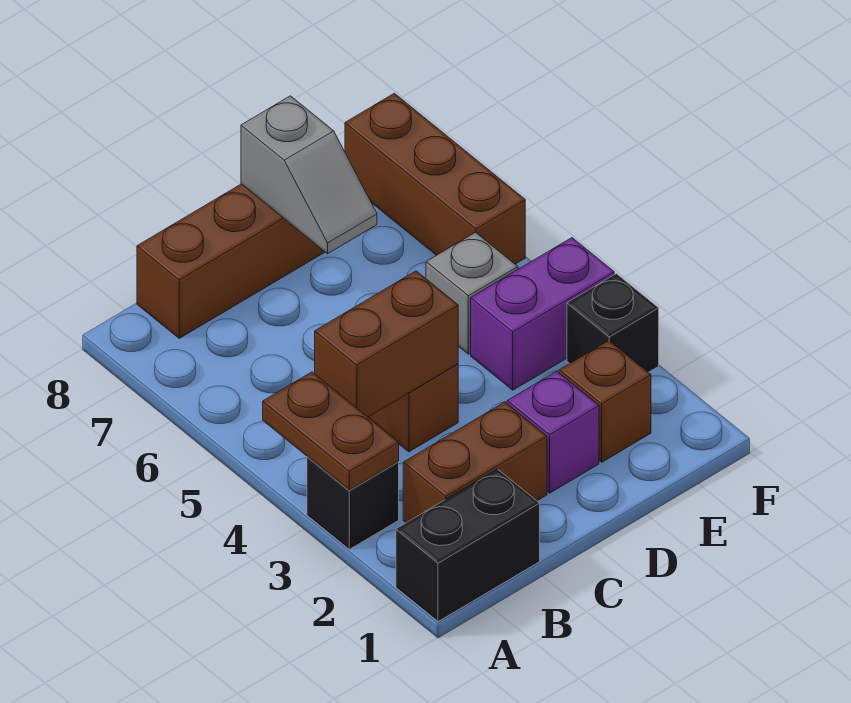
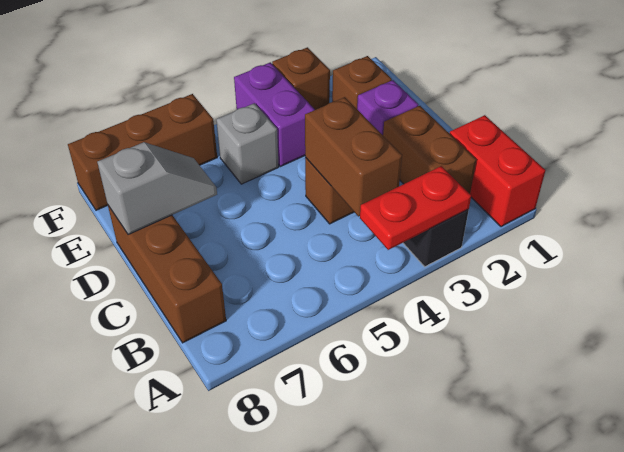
black 1x2 brick [396,469,540,622] -> red 1x2 brick [450,115,545,227]
brown 1x2 plate [263,372,399,490] -> red 1x2 plate [360,166,471,250]
black 1x1 brick [567,274,659,372] -> brown 1x1 brick [272,47,330,110]

